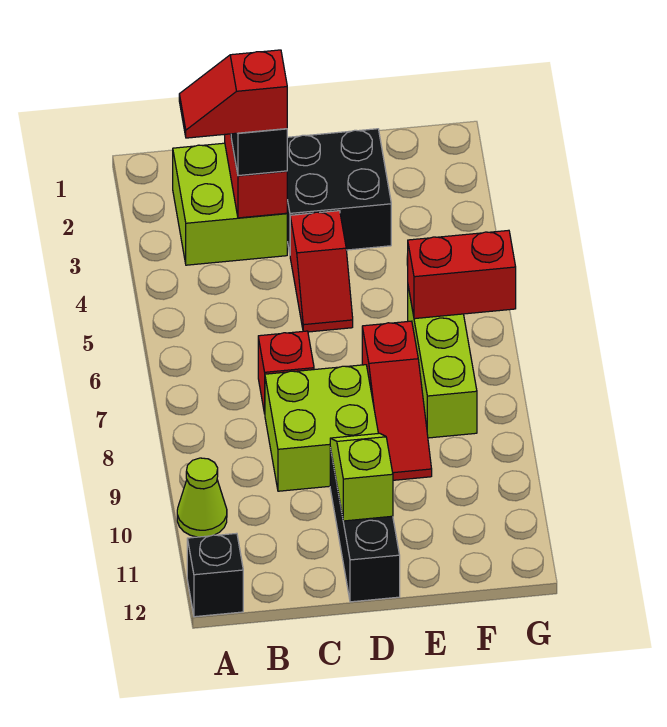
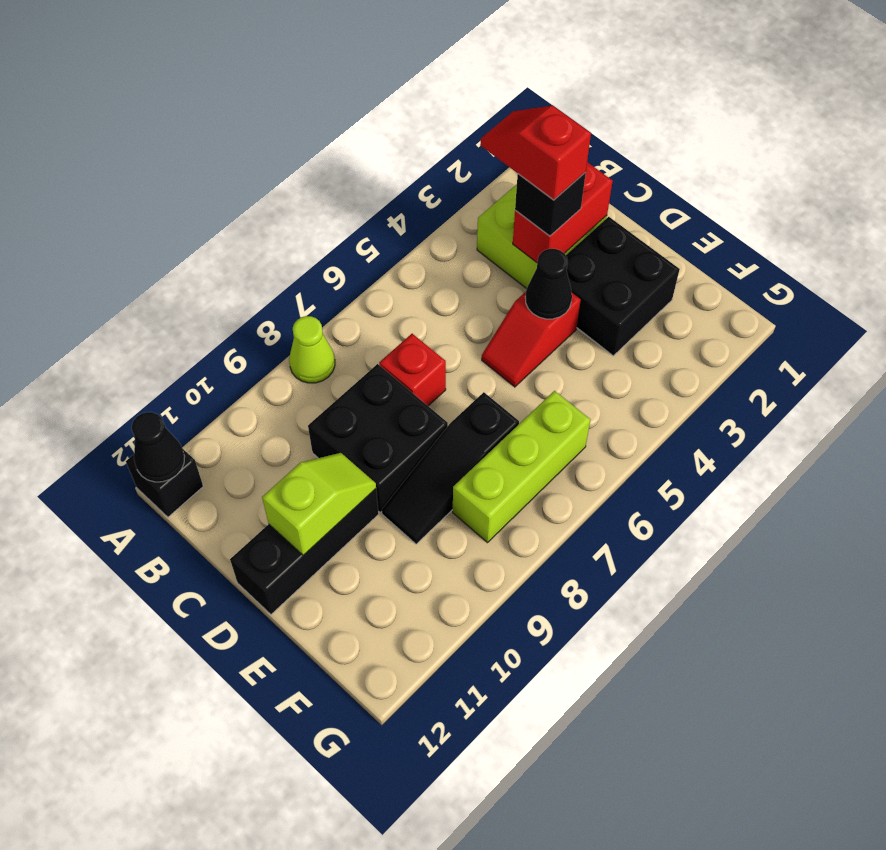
lime 1x1 cone [177,458,227,537] -> lime 1x1 cone moved to [289,316,335,383]
none -> black 1x1 cone [132,412,185,482]
lime 2x2 brick [265,365,378,491] -> black 2x2 brick [308,364,448,512]
none -> black 1x1 cone [525,249,572,319]
red 1x3 slope [362,321,432,480] -> black 1x3 slope [382,392,519,544]
red 1x2 brick [408,230,516,319] -> none

